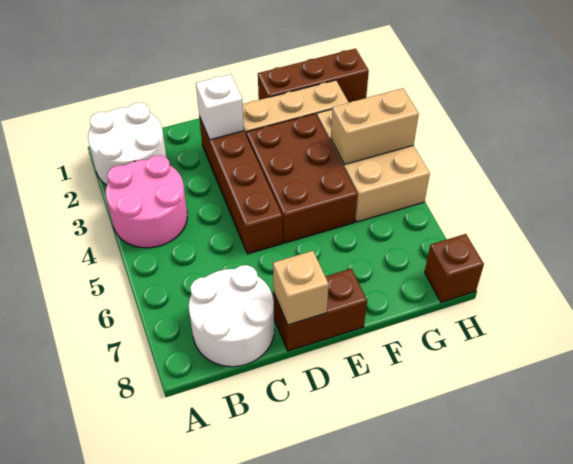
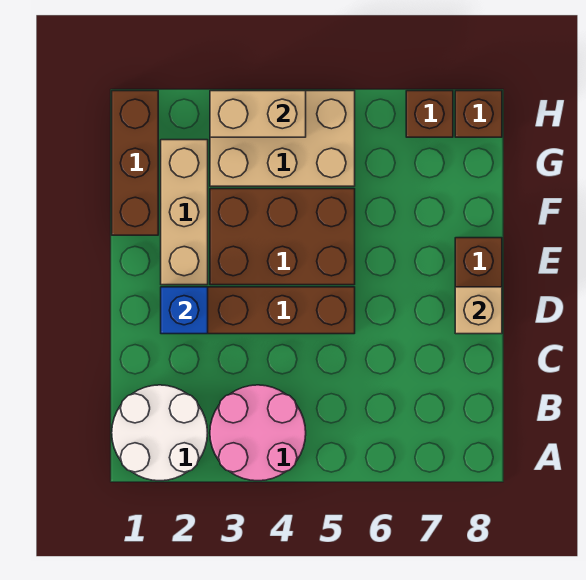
white 2x2 round brick [189,265,274,367] -> none
white 1x1 brick [196,74,244,140] -> blue 1x1 brick [161,287,208,334]
tan 1x2 brick [331,88,419,165] -> tan 1x2 brick turned to [210,91,306,137]
none -> brown 1x1 brick [406,91,453,137]

